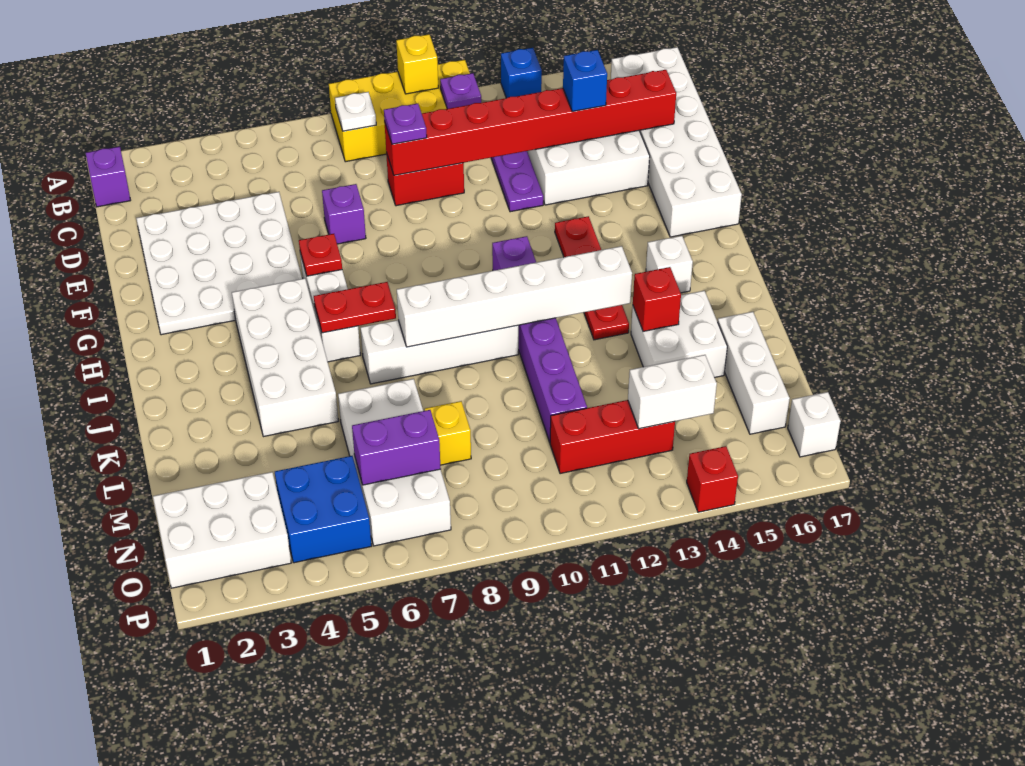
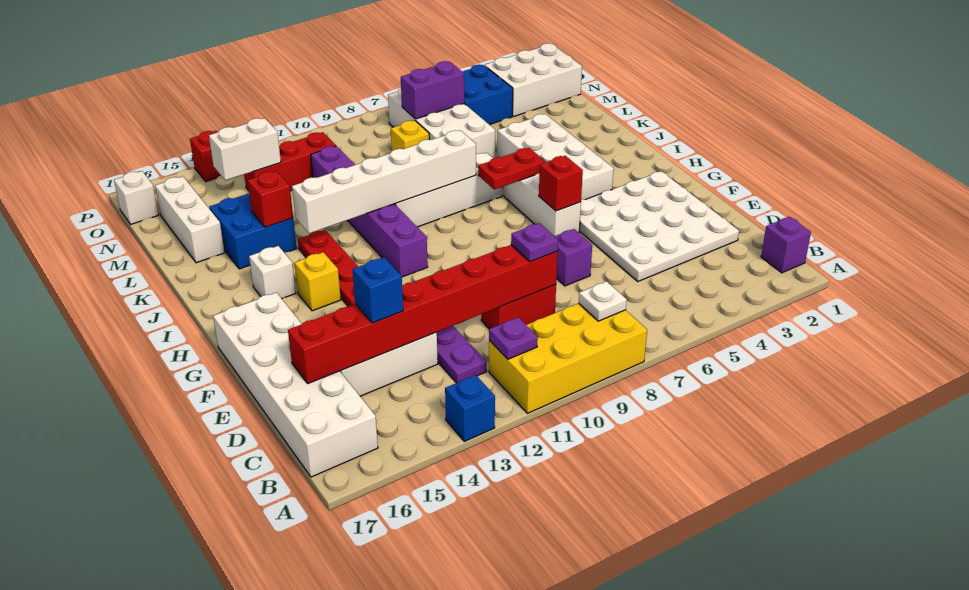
yellow 1x1 brick [396,34,438,94] -> yellow 1x1 brick moved to [294,252,341,311]
red 1x1 plate [299,234,342,276] -> red 1x1 brick [539,156,583,211]
white 2x2 brick [631,291,727,377] -> blue 2x2 brick [209,193,297,269]

